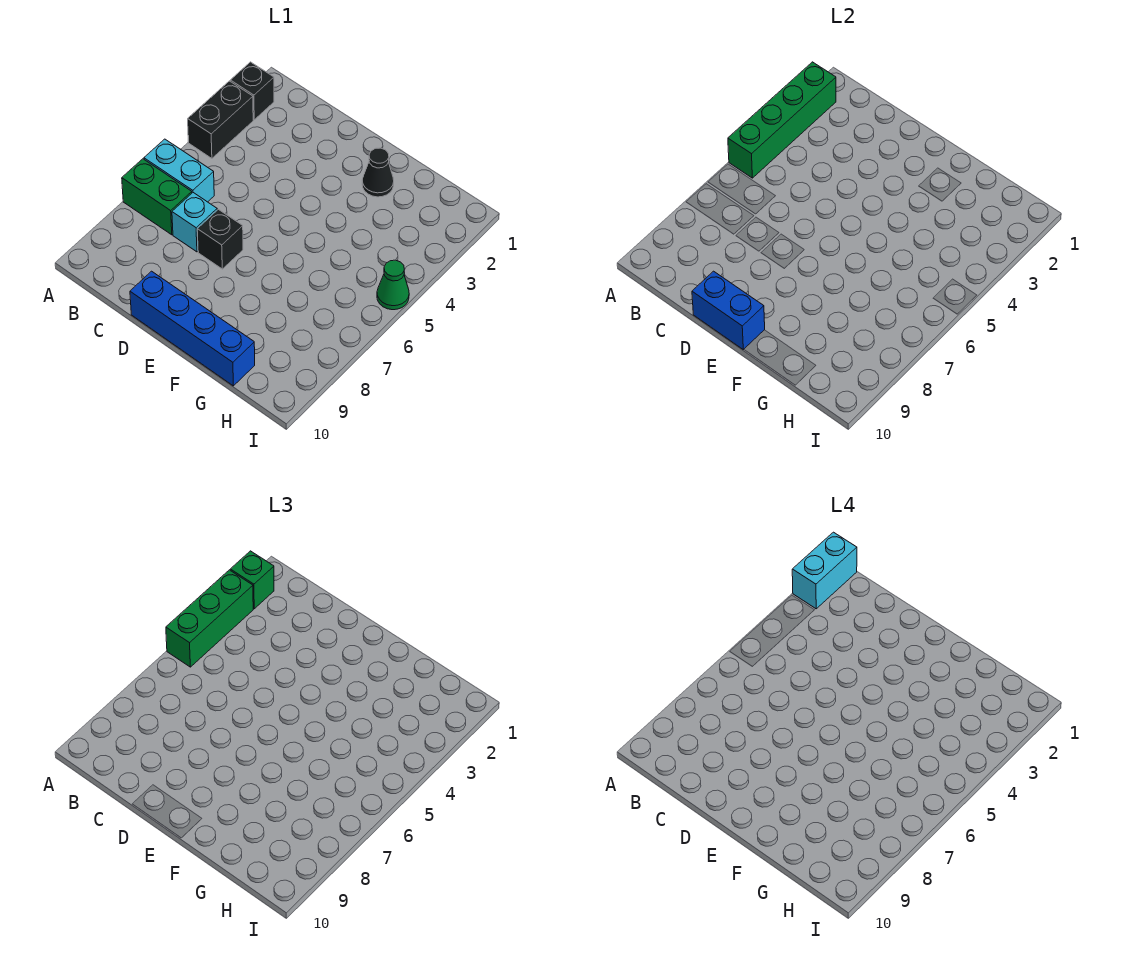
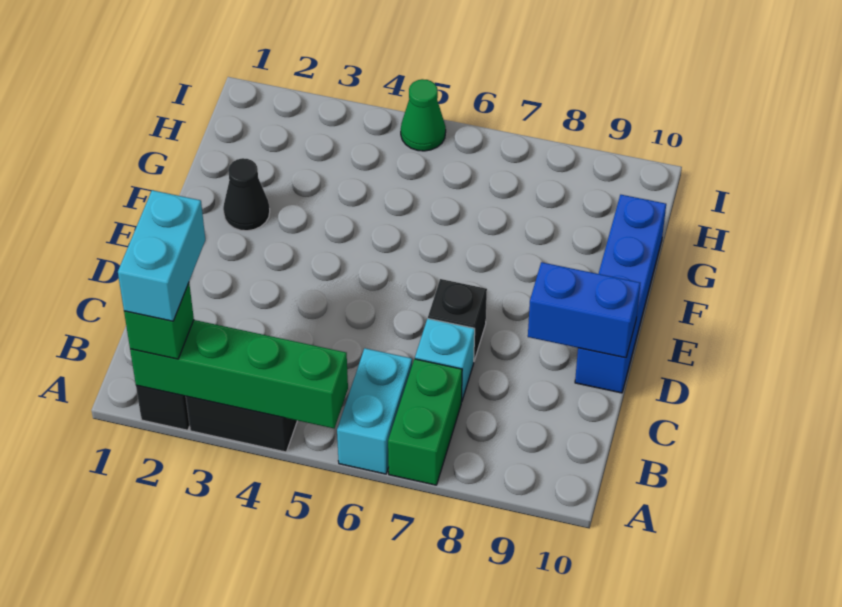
cyan 1x2 brick [792,532,857,609] -> cyan 1x2 brick turned to [118,190,205,321]
green 1x3 brick [166,570,253,667] -> none
blue 1x2 brick [692,271,765,350] -> blue 1x2 brick turned to [528,262,640,358]

